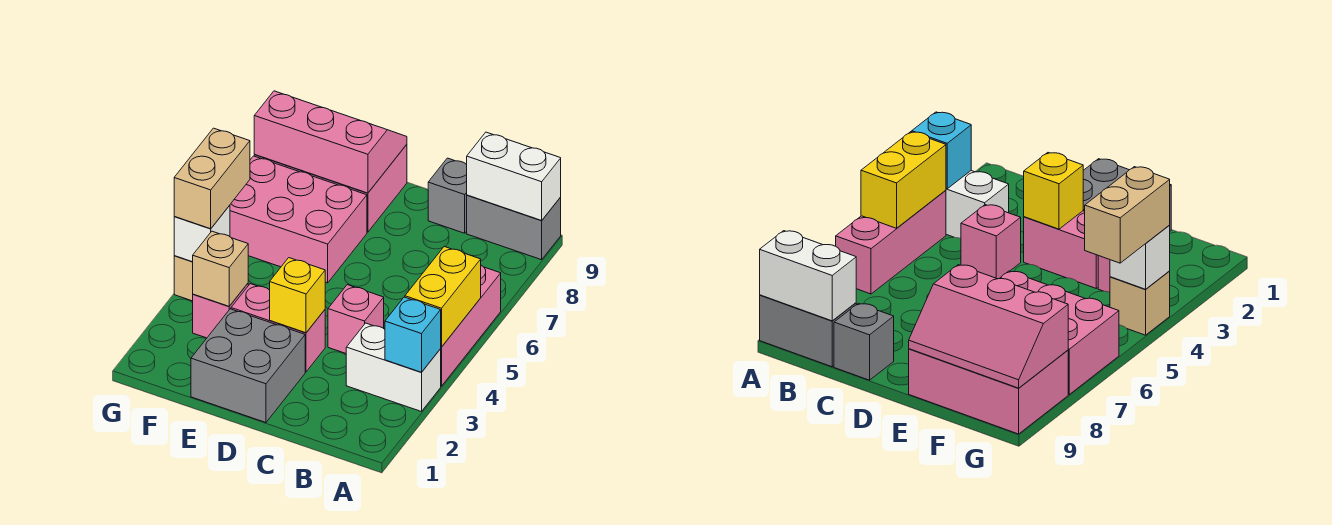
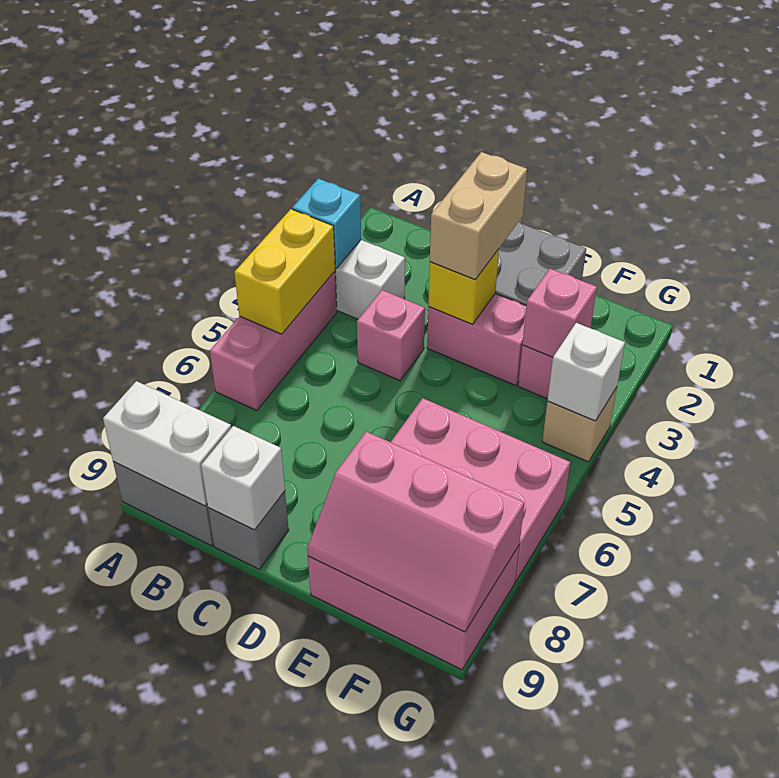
none -> white 1x1 brick [201,426,285,530]
tan 1x1 brick [193,231,248,306] -> pink 1x1 brick [522,269,597,357]
tan 1x2 brick [174,128,250,229] -> tan 1x2 brick moved to [430,152,527,280]

